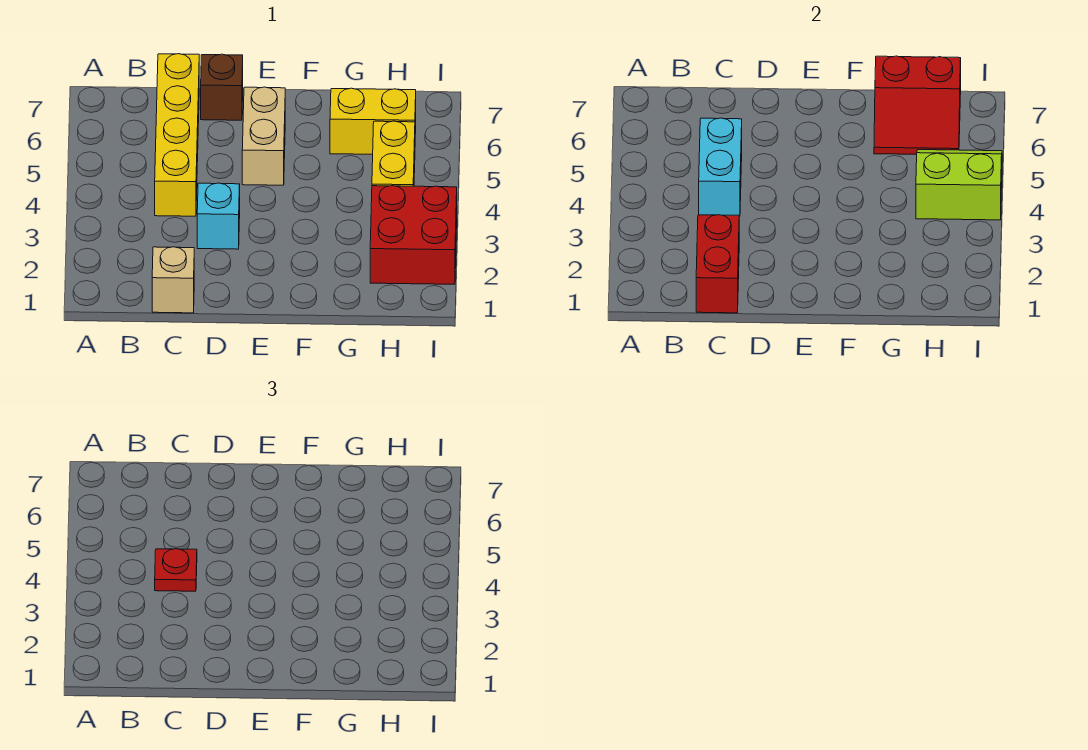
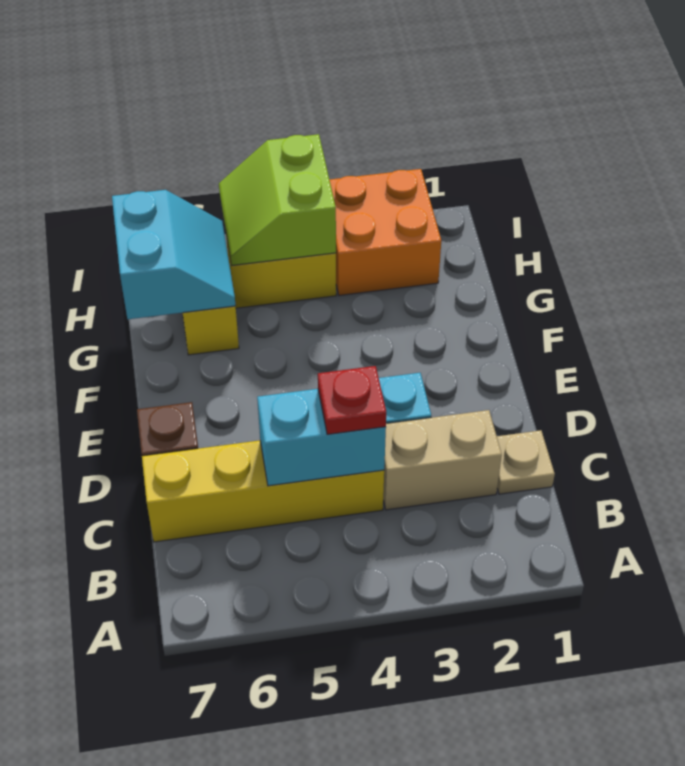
tan 1x1 brick [152,247,194,313] -> tan 1x1 plate [497,430,555,494]
red 1x2 brick [696,215,739,313] -> none
tan 1x2 brick [242,87,285,185] -> tan 1x2 brick moved to [383,410,502,510]
red 2x2 slope [874,56,961,154] -> cyan 2x2 slope [112,190,236,319]
red 2x2 brick [370,186,457,284] -> orange 2x2 brick [329,169,441,296]

